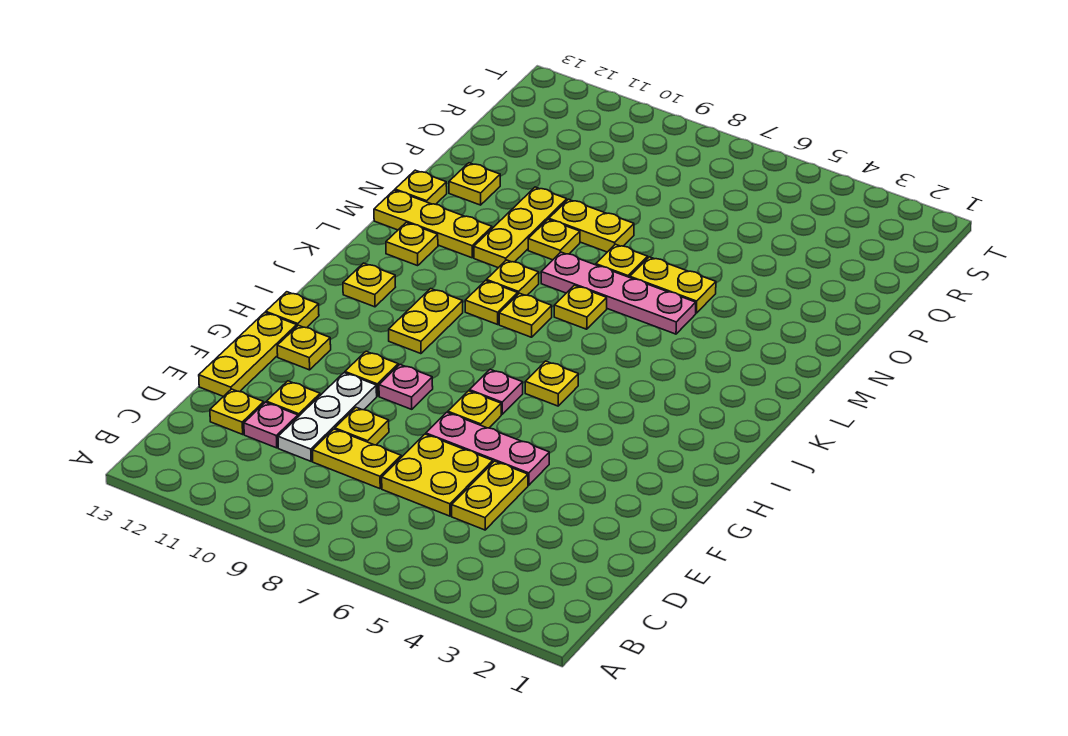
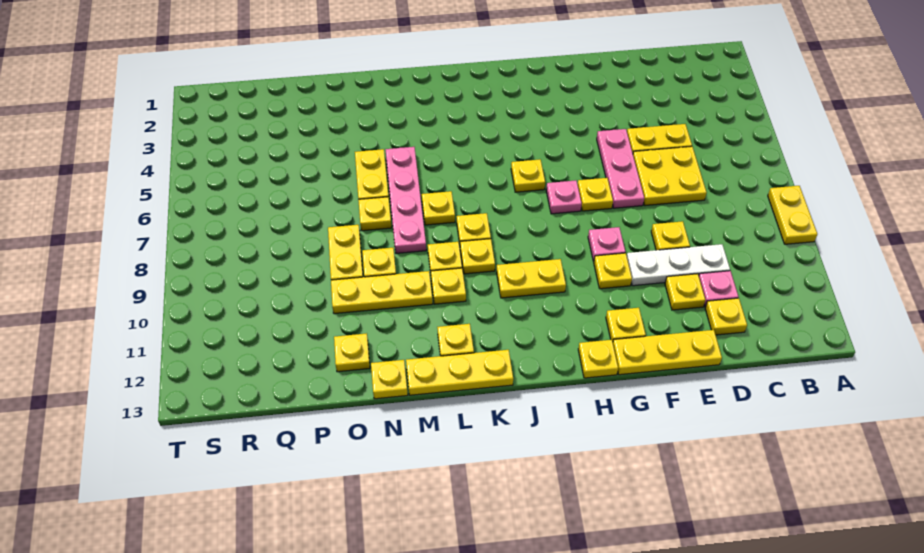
yellow 1x2 plate [312,429,401,489] -> yellow 1x2 plate moved to [768,186,817,244]
yellow 1x1 plate [343,263,395,307] -> yellow 1x1 plate moved to [431,268,466,304]
yellow 1x3 plate [374,190,492,258] -> yellow 1x3 plate turned to [406,350,513,395]

